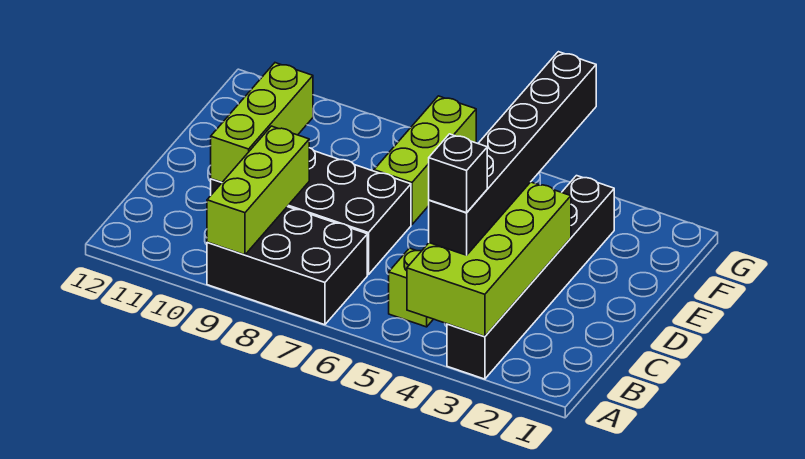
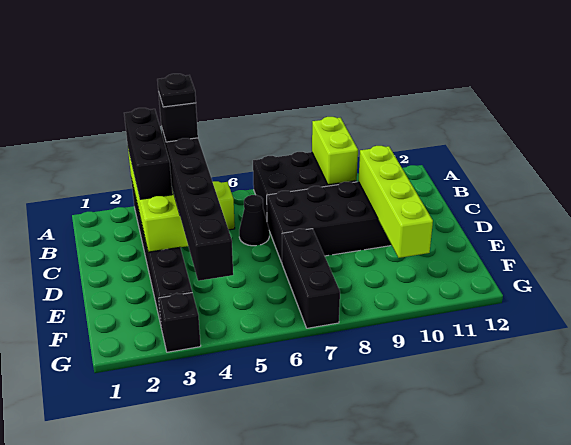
none -> black 1x3 brick [124,108,172,199]
lime 1x3 brick [207,126,309,255] -> lime 1x2 brick [312,117,358,185]
none -> black 1x1 plate [157,74,196,107]
none -> black 1x1 cone [239,195,269,246]
lime 1x3 brick [211,63,313,182] -> lime 1x4 brick [358,146,433,258]
lime 1x3 brick [374,96,476,225] -> black 1x3 brick [282,229,340,328]
none -> black 1x1 brick [159,293,201,352]

